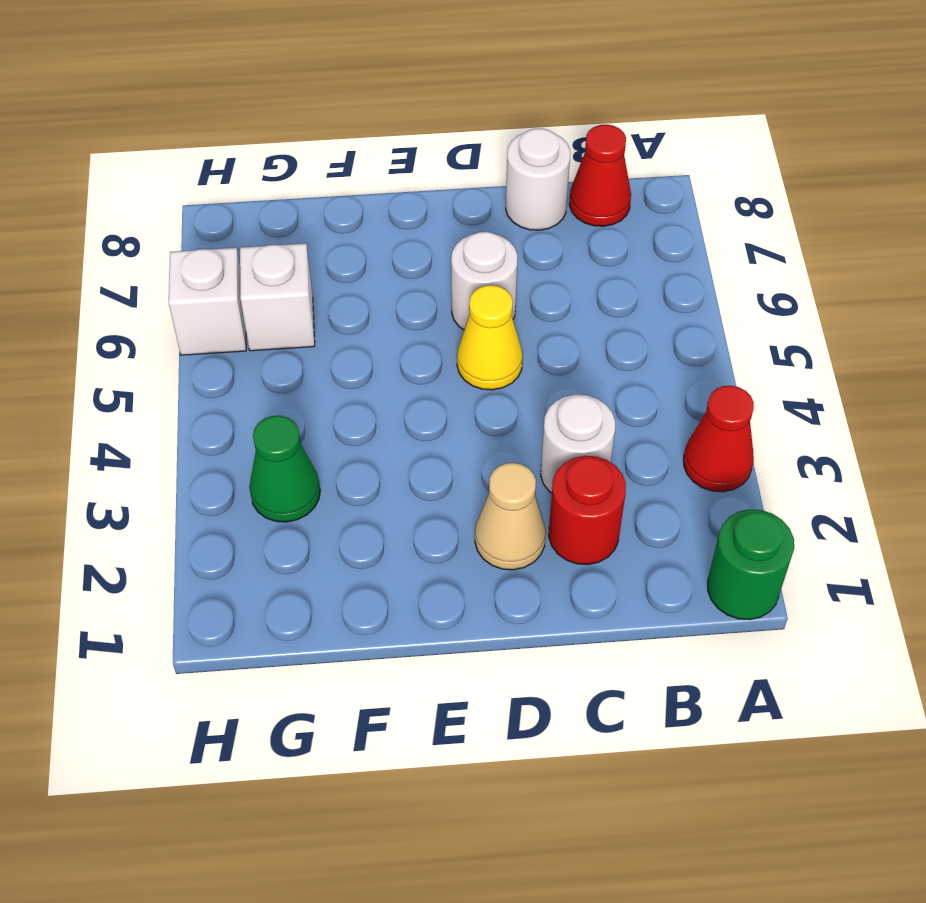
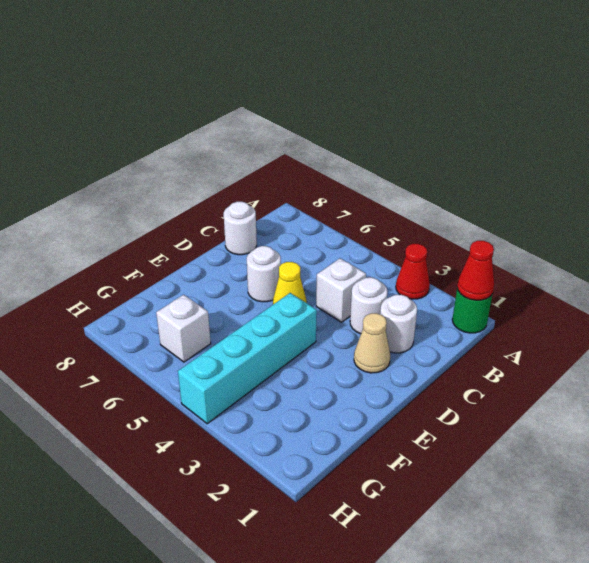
red 1x1 cone [569,125,631,226] -> red 1x1 cone moved to [457,241,494,300]
red 1x1 round brick [549,456,626,565] -> white 1x1 round brick [380,295,417,353]
none -> cyan 1x4 brick [178,293,317,424]
green 1x1 cone [249,416,320,522] -> none
white 1x1 brick [169,248,246,355] -> white 1x1 brick moved to [316,258,366,322]

